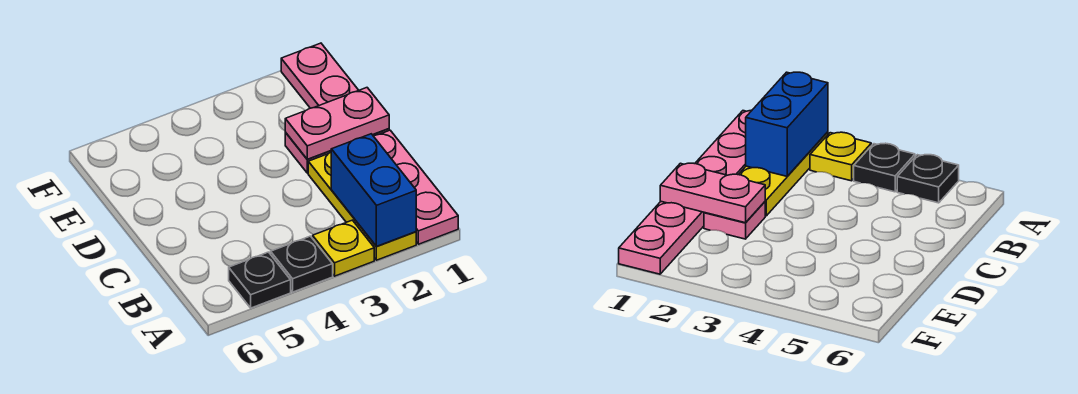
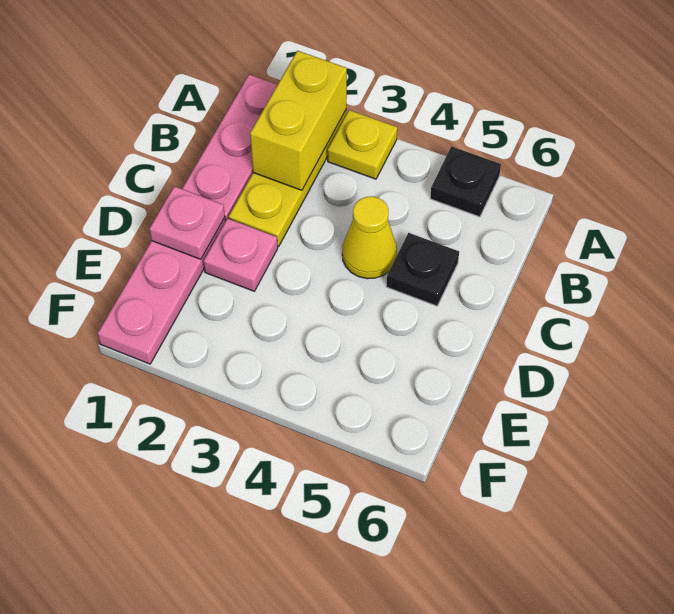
blue 1x2 brick [331,134,416,246] -> yellow 1x2 brick [250,51,347,190]
black 1x1 plate [271,236,333,292] -> black 1x1 plate moved to [386,233,459,306]
none -> yellow 1x1 cone [342,196,397,279]
pink 1x2 plate [285,88,389,159] -> pink 1x1 plate [149,186,225,259]

